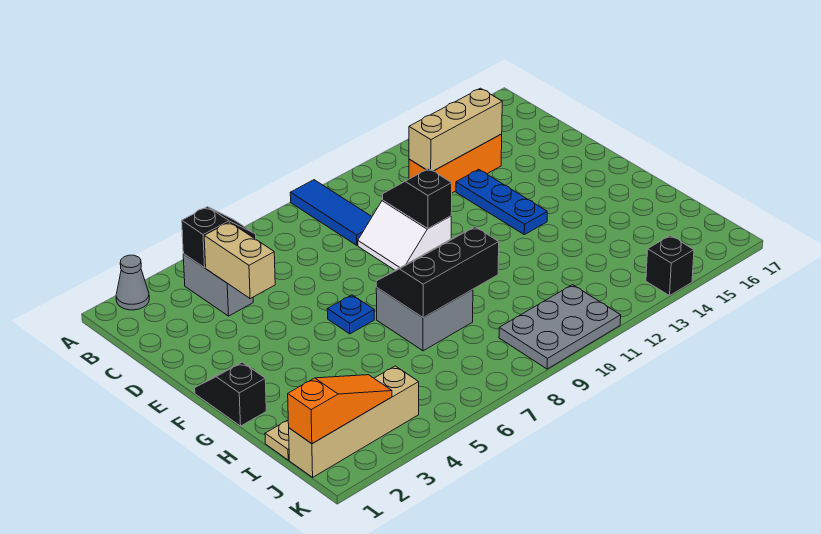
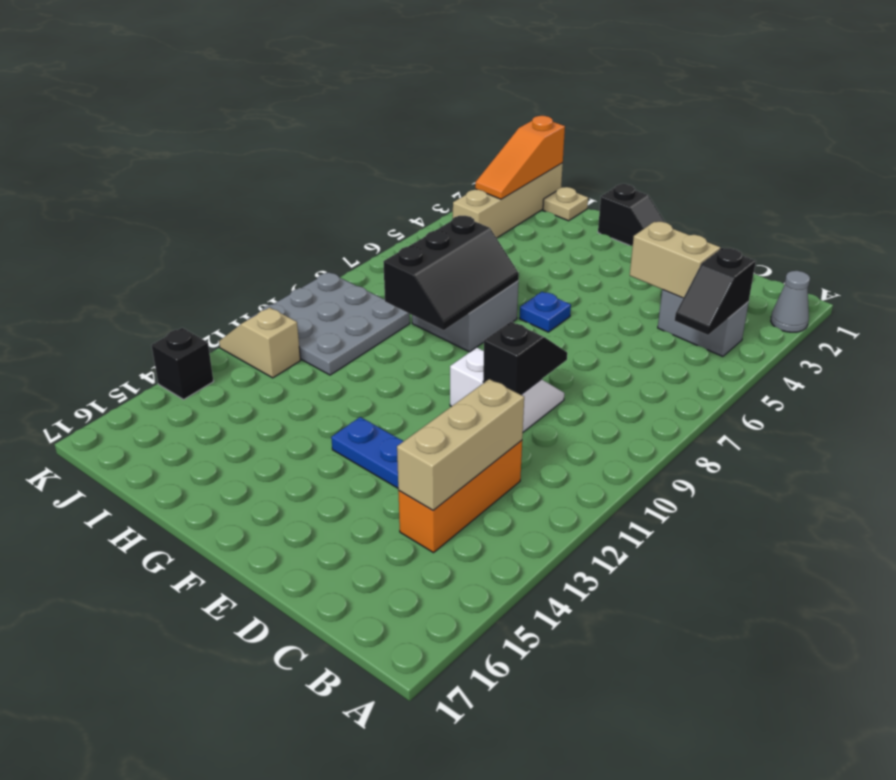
blue 1x3 tile [290,180,372,245] -> none
black 1x2 slope [383,169,452,228] -> black 1x2 slope turned to [483,322,567,395]
grey 2x3 plate [499,285,621,369] -> grey 3x3 plate [248,272,410,375]
none -> tan 1x2 slope [219,308,300,378]

